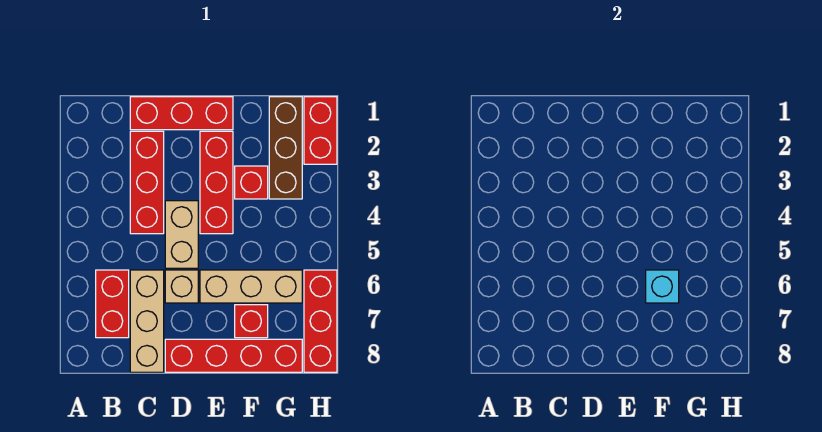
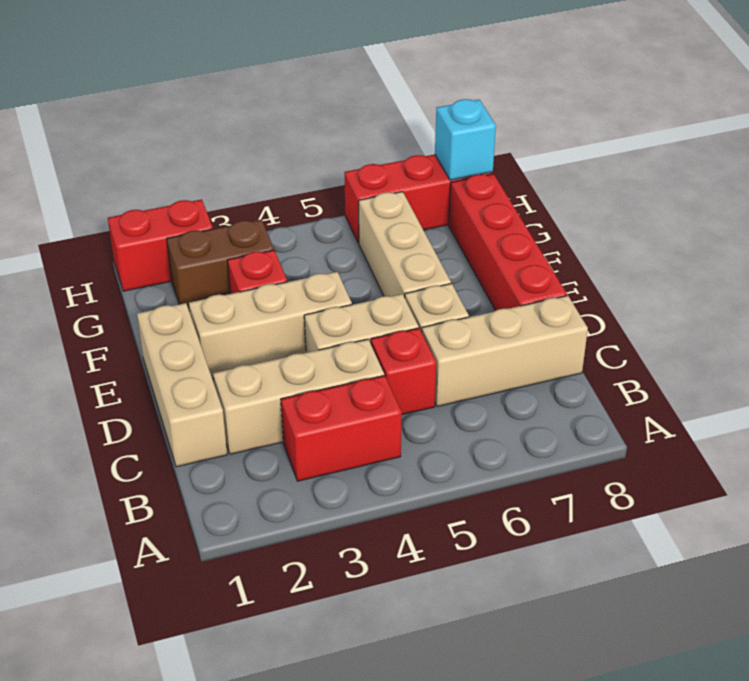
red 1x2 brick [96,270,129,338] -> red 1x2 brick moved to [281,375,402,481]
red 1x3 brick [130,97,233,130] -> tan 1x3 brick [137,303,227,467]
red 1x3 brick [130,131,164,234] -> tan 1x3 brick [213,339,384,454]
red 1x3 brick [200,131,233,234] -> tan 1x3 brick [189,272,352,379]
cyan 1x1 brick [646,270,679,303] -> cyan 1x1 brick moved to [435,99,496,180]
red 1x1 brick [235,305,268,338] -> red 1x1 brick moved to [371,328,436,415]
brown 1x3 brick [269,97,302,199] -> brown 1x2 brick [167,220,274,311]

